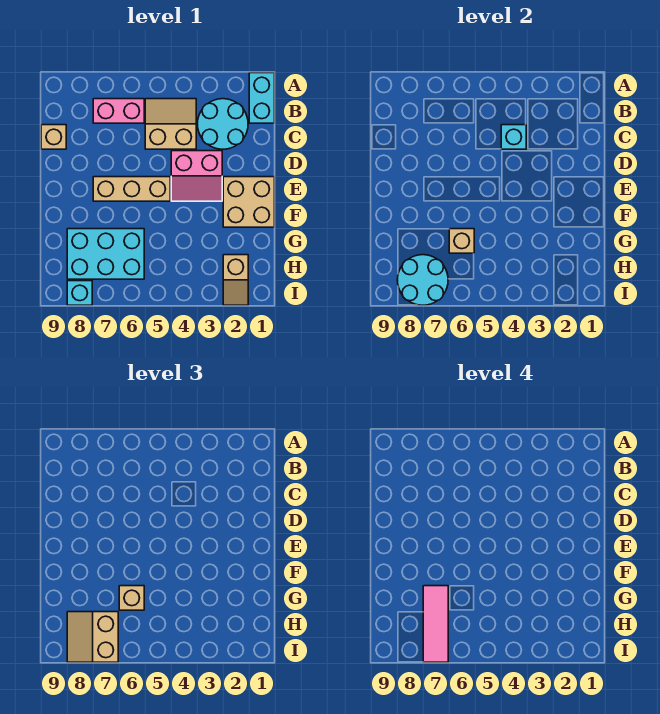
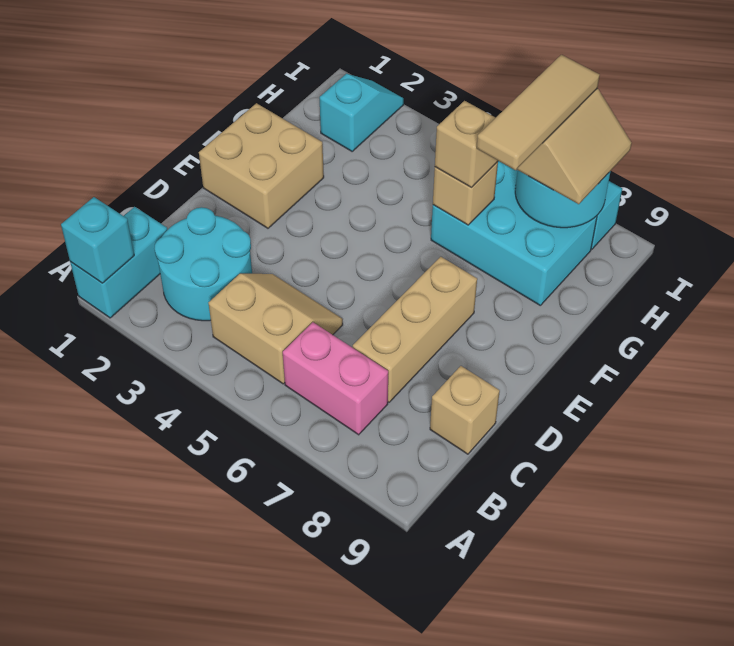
tan 2x2 slope [145,99,196,149] -> tan 2x2 slope turned to [209,274,343,384]
cyan 1x1 brick [501,125,526,149] -> cyan 1x1 brick moved to [61,197,134,283]
pink 2x2 slope [171,151,222,201] -> none
tan 1x3 brick [93,177,170,201] -> tan 1x3 brick turned to [353,257,477,402]
pink 1x3 tile [423,586,448,662] -> tan 1x3 tile [477,55,600,170]
tan 1x2 slope [223,255,248,305] -> cyan 1x2 slope [320,74,404,151]

